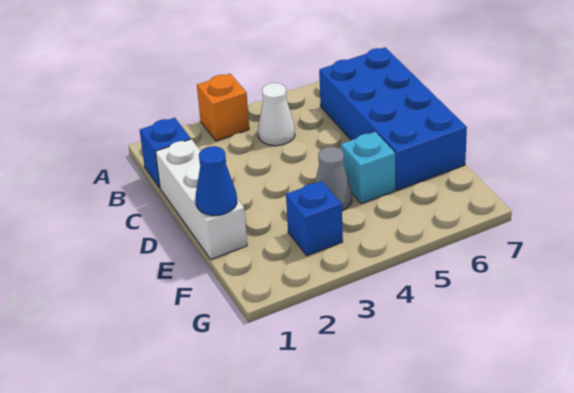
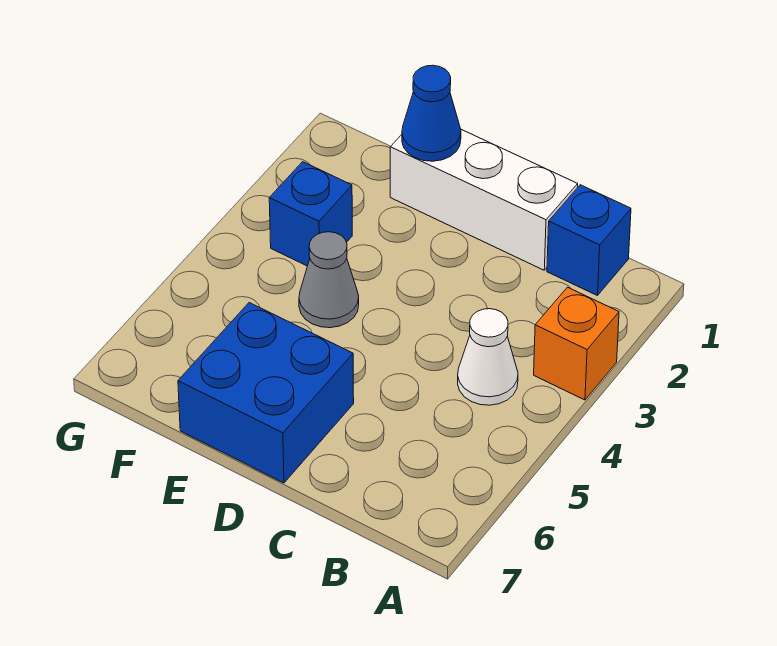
blue 2x4 brick [319,47,467,190] -> blue 2x2 brick [178,303,354,483]
cyan 1x1 brick [341,132,395,204] -> none

